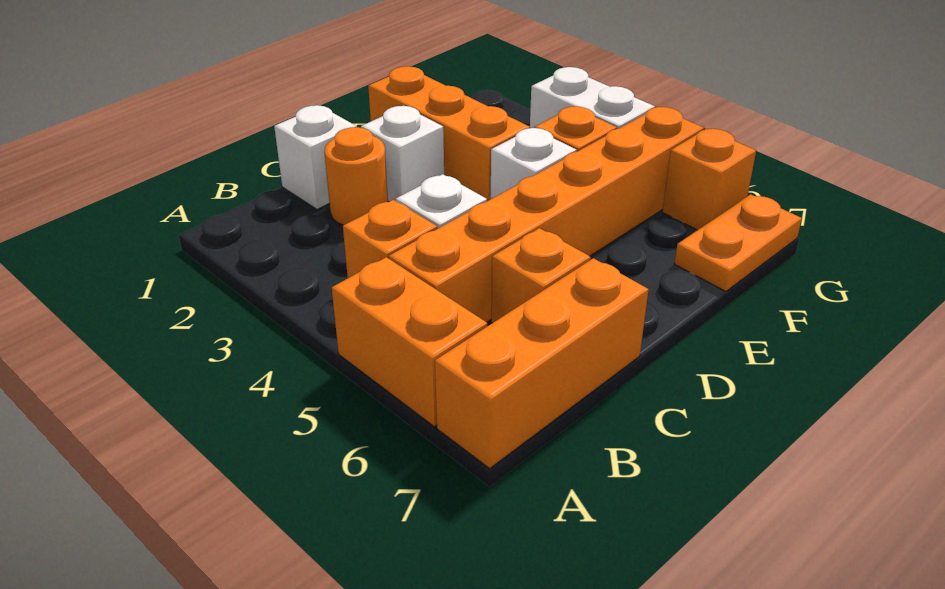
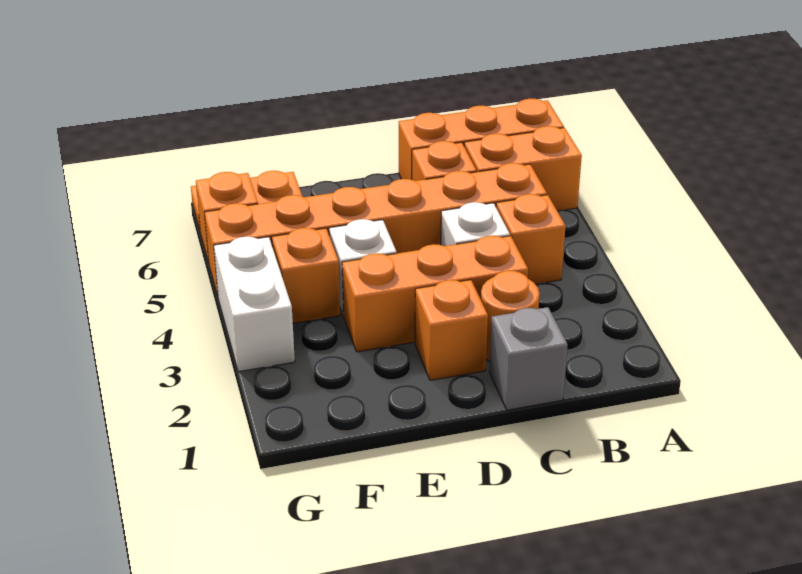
orange 1x2 brick [332,257,487,427] -> orange 1x2 brick turned to [464,126,582,210]
white 1x1 brick [274,105,357,209] -> grey 1x1 brick [489,307,568,410]
white 1x1 brick [361,106,444,202] -> orange 1x1 brick [415,280,488,380]
orange 1x3 brick [368,66,530,201] -> orange 1x3 brick turned to [342,236,528,352]

